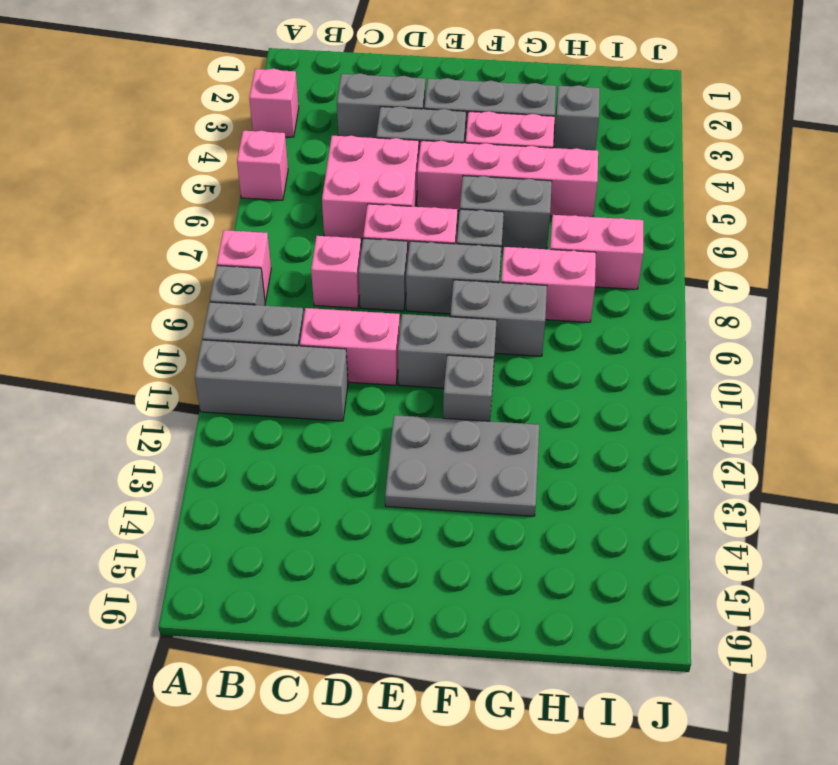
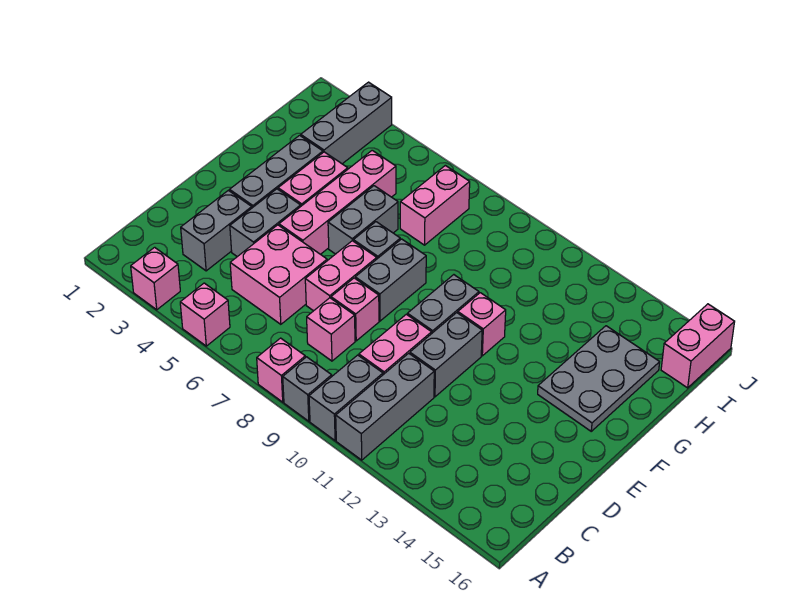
grey 1x1 brick [359,238,408,311] -> pink 1x1 brick [331,278,379,341]
grey 2x3 plate [385,415,539,516] -> grey 2x3 plate moved to [538,326,660,431]
grey 1x2 brick [450,280,547,356] -> grey 1x2 brick moved to [410,313,482,397]
grey 1x1 brick [443,355,494,421] -> pink 1x1 brick [458,293,506,356]
pink 1x2 brick [501,247,596,322] -> pink 1x2 brick moved to [661,304,735,388]
grey 1x1 brick [554,85,600,150] -> grey 1x3 brick [301,82,392,164]

